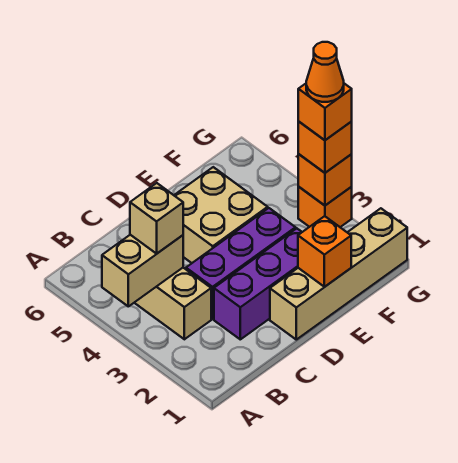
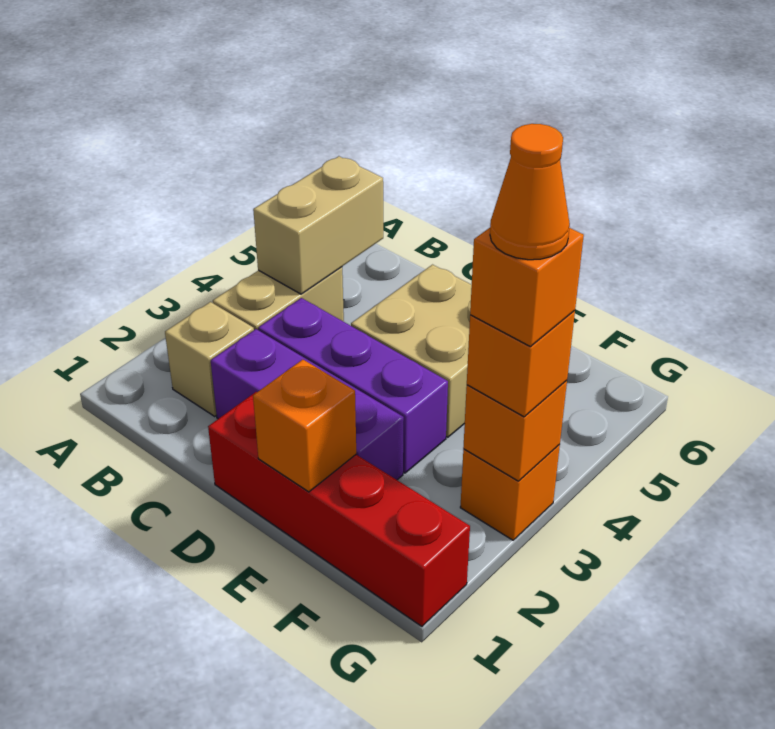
tan 1x2 brick [102,235,183,306] -> tan 1x2 brick turned to [253,156,383,294]
tan 1x1 brick [130,183,183,254] -> tan 1x1 brick moved to [165,302,254,416]
tan 1x4 brick [270,208,407,340] -> red 1x4 brick [208,392,470,626]

